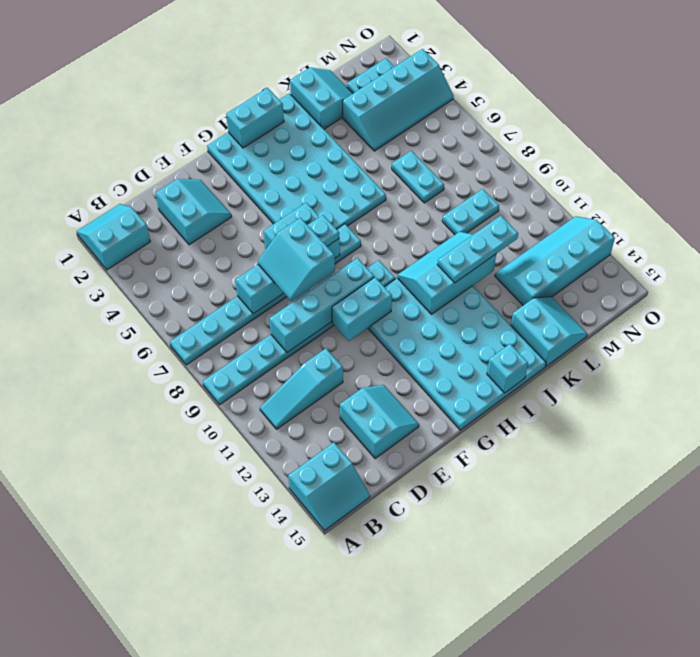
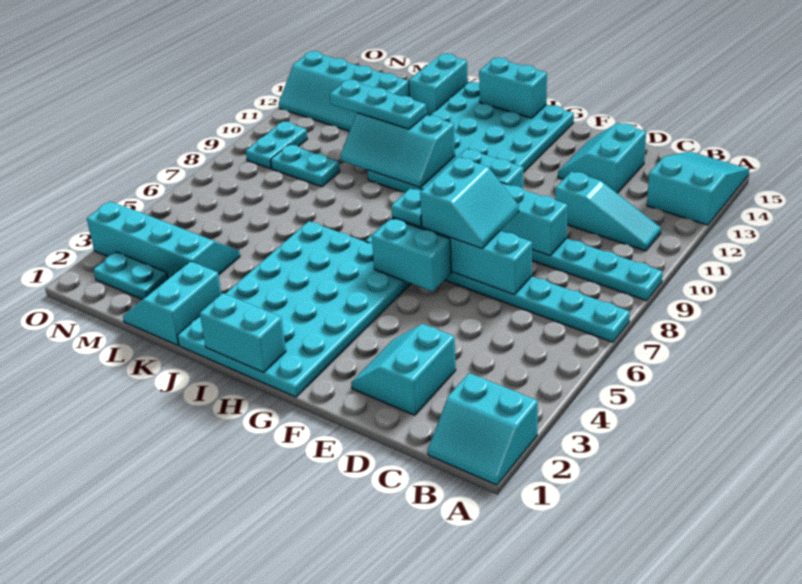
cyan 2x2 slope [288,442,370,531] -> cyan 2x3 slope [647,152,749,225]
cyan 1x1 brick [487,344,528,393] -> cyan 1x2 brick [479,57,547,118]
cyan 1x2 plate [392,151,444,203] -> cyan 1x2 plate moved to [246,121,307,169]

